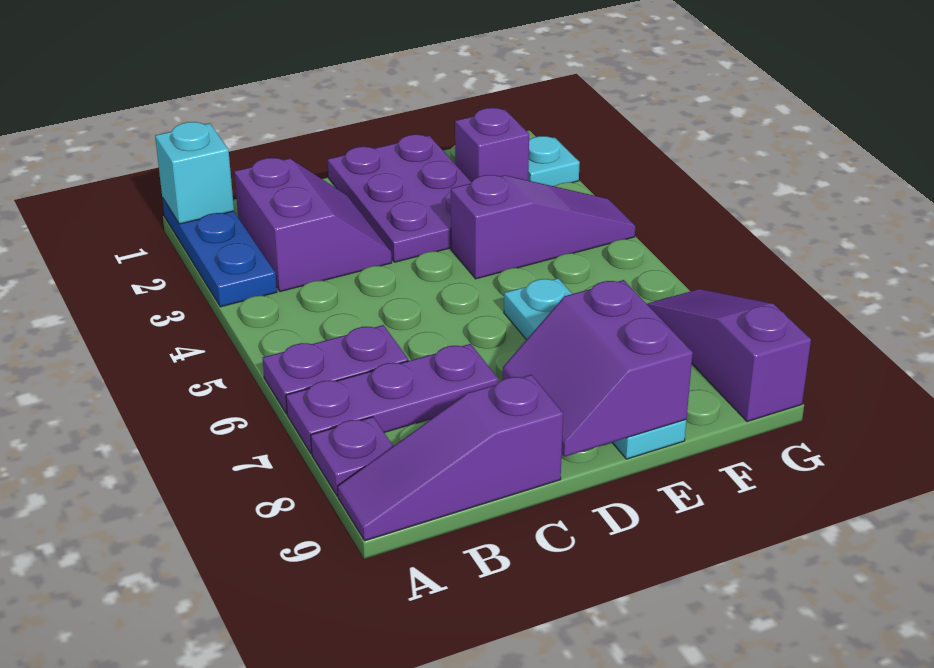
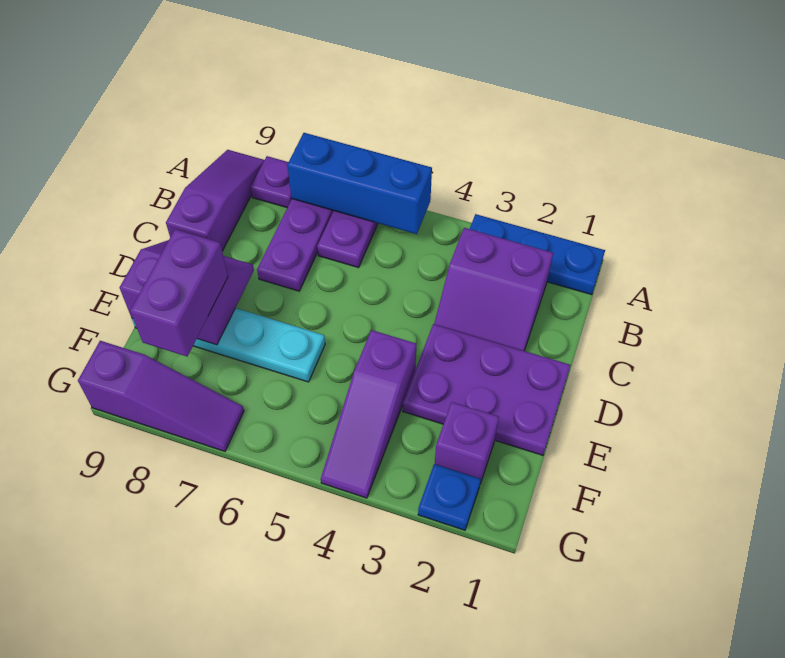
cyan 1x1 brick [155,122,234,224] -> none
none -> blue 1x3 brick [287,133,432,234]
none -> purple 1x2 brick [130,229,228,356]
cyan 1x1 plate [528,136,580,186] -> blue 1x1 plate [418,464,481,530]

